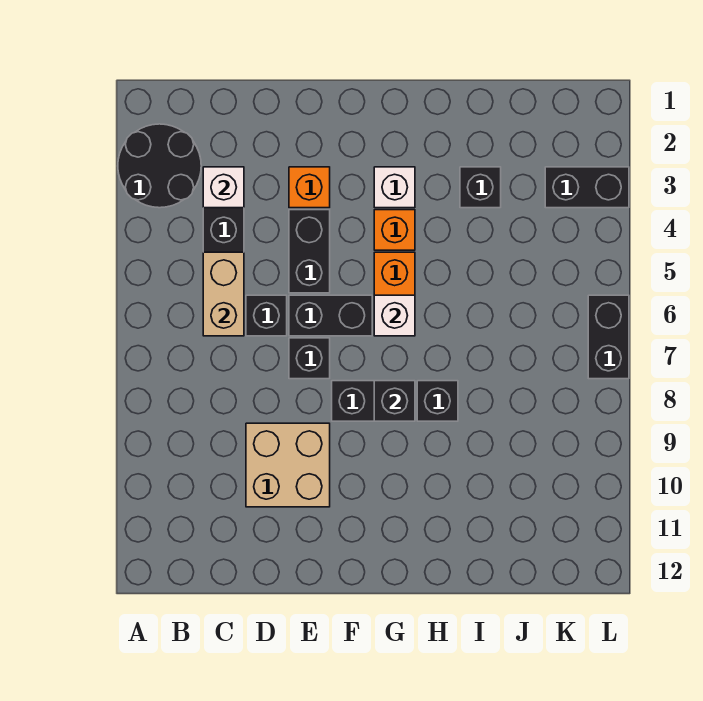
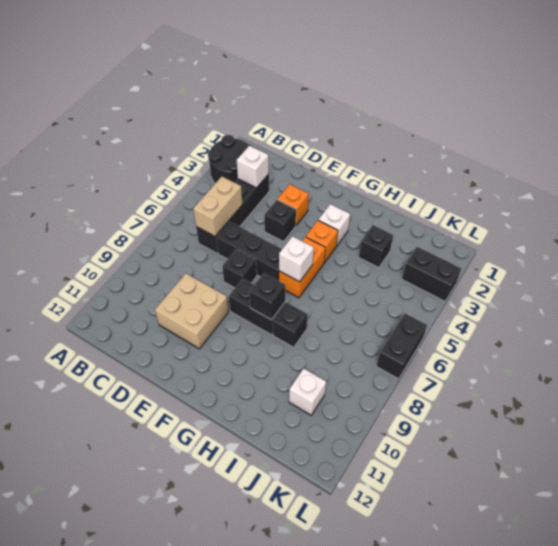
black 1x2 brick [289,210,330,293] -> black 1x1 brick [264,200,296,242]
none -> white 1x1 brick [289,369,326,415]

